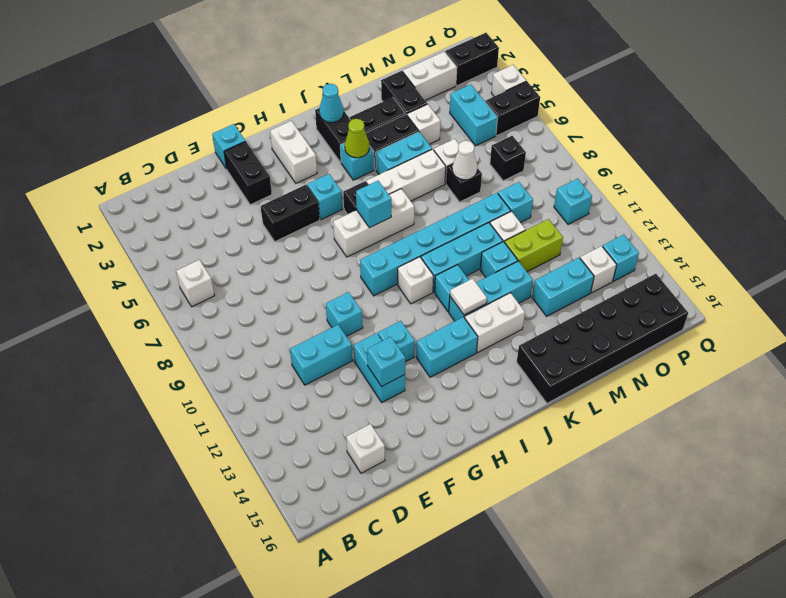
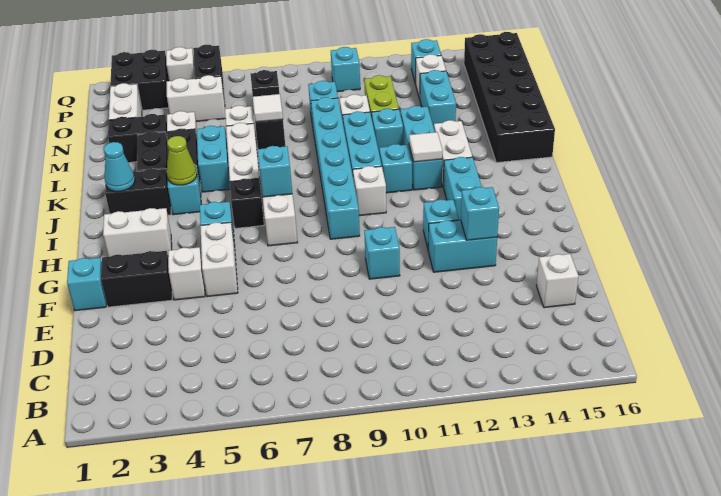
white 1x1 brick [176,260,215,307] -> white 1x1 brick moved to [168,247,205,300]
cyan 1x2 brick [290,325,352,385] -> none
black 1x2 brick [261,185,320,241] -> white 1x2 brick [200,222,238,297]
white 1x1 cone [452,141,477,180] -> white 1x1 tile [253,94,283,122]
cyan 1x2 brick [450,84,498,146] -> white 1x2 brick [167,75,225,122]
black 1x2 brick [445,33,499,86] -> black 2x2 brick [110,50,169,110]

